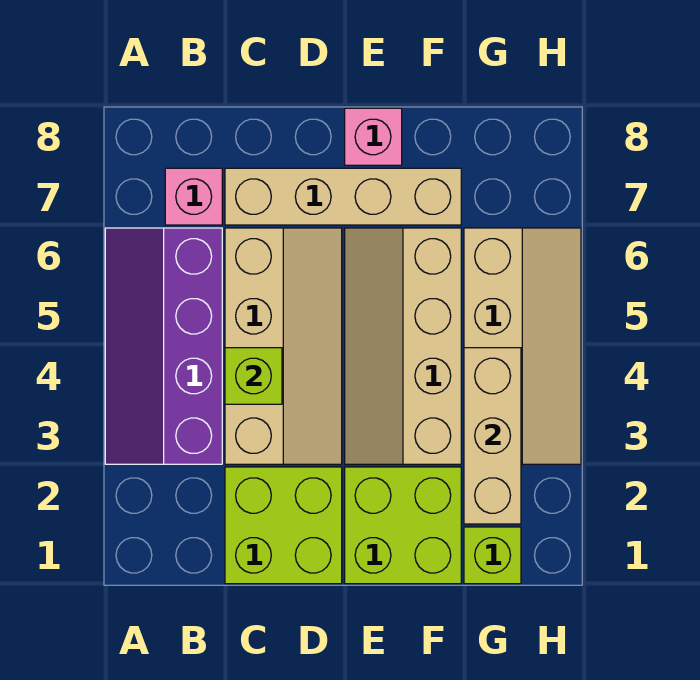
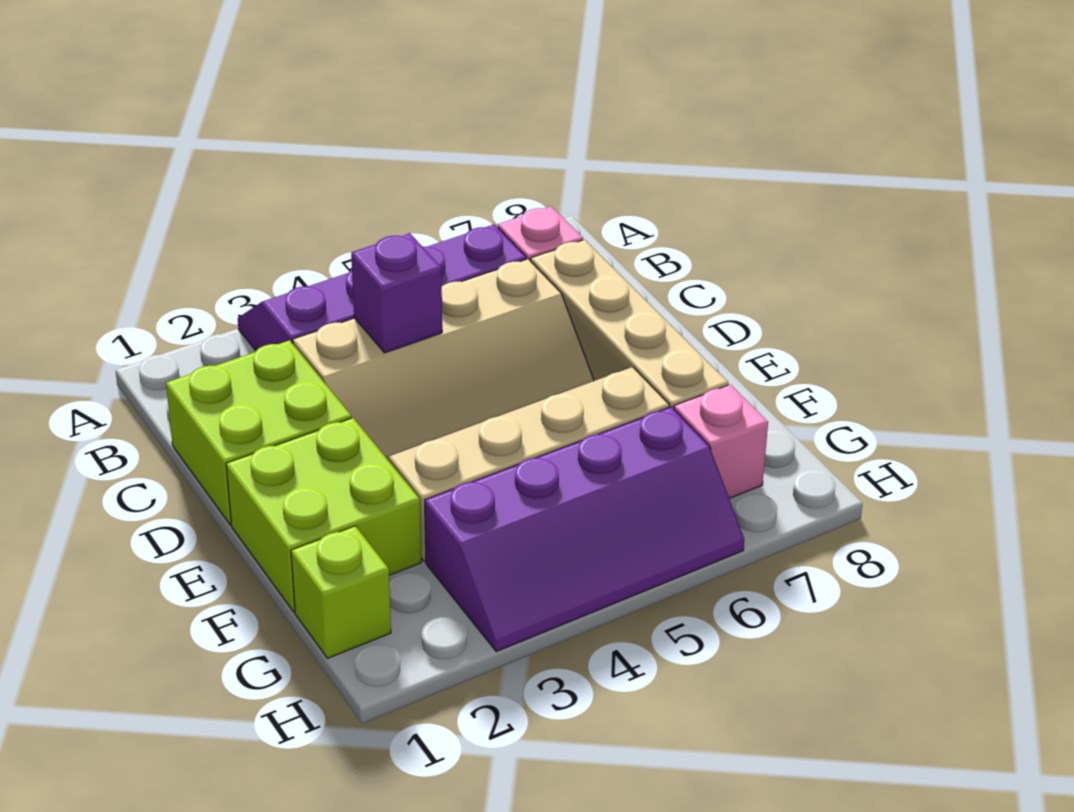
lime 1x1 brick [225,348,282,404] -> purple 1x1 brick [351,233,442,353]
pink 1x1 brick [345,108,402,165] -> pink 1x1 brick moved to [674,384,768,498]
tan 1x3 brick [464,348,521,524] -> none
tan 2x4 slope [464,228,581,464] -> purple 2x4 slope [425,407,744,652]

